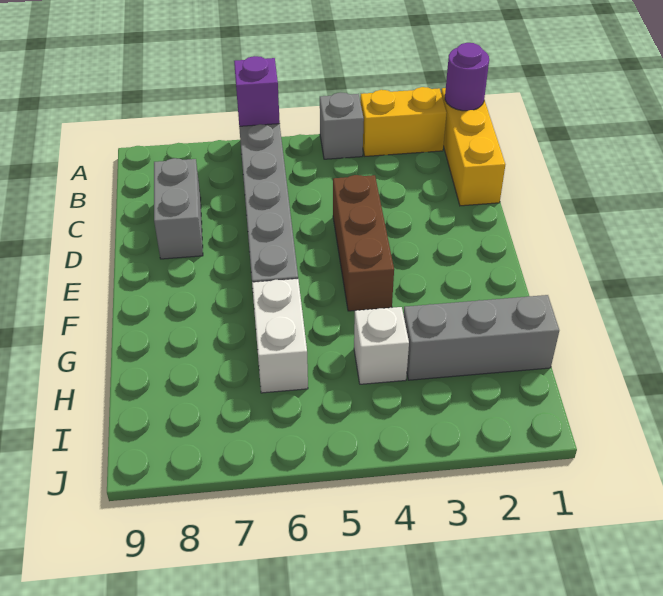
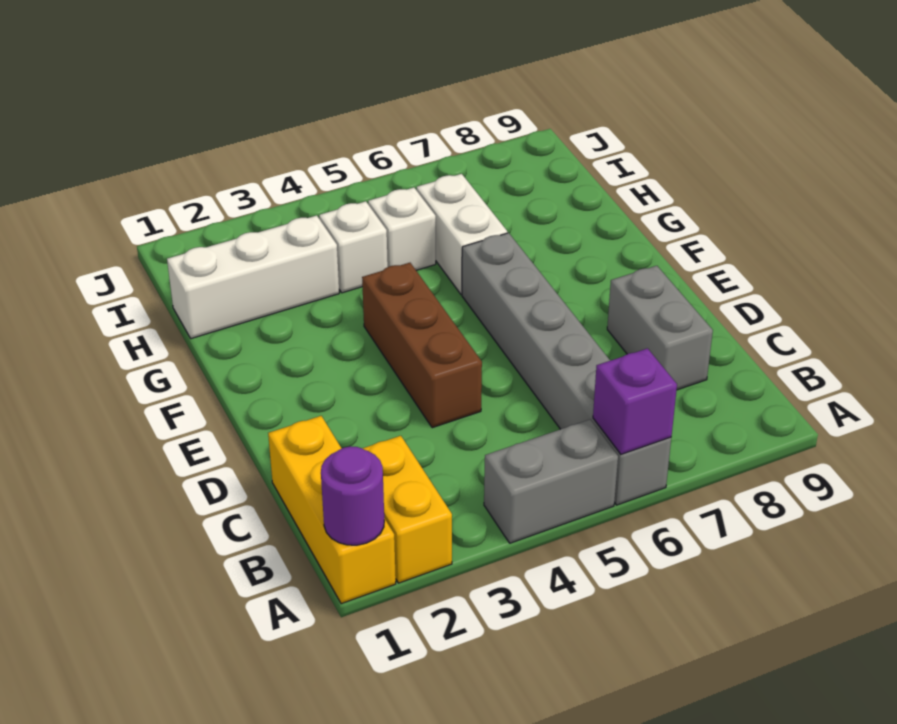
yellow 1x2 brick [360,87,446,156] -> yellow 1x2 brick turned to [362,436,452,583]
grey 1x1 brick [320,93,364,159] -> grey 1x2 brick [484,420,618,543]
grey 1x3 brick [404,295,559,380] -> white 1x3 brick [167,215,339,338]
none -> white 1x1 brick [368,188,436,270]

